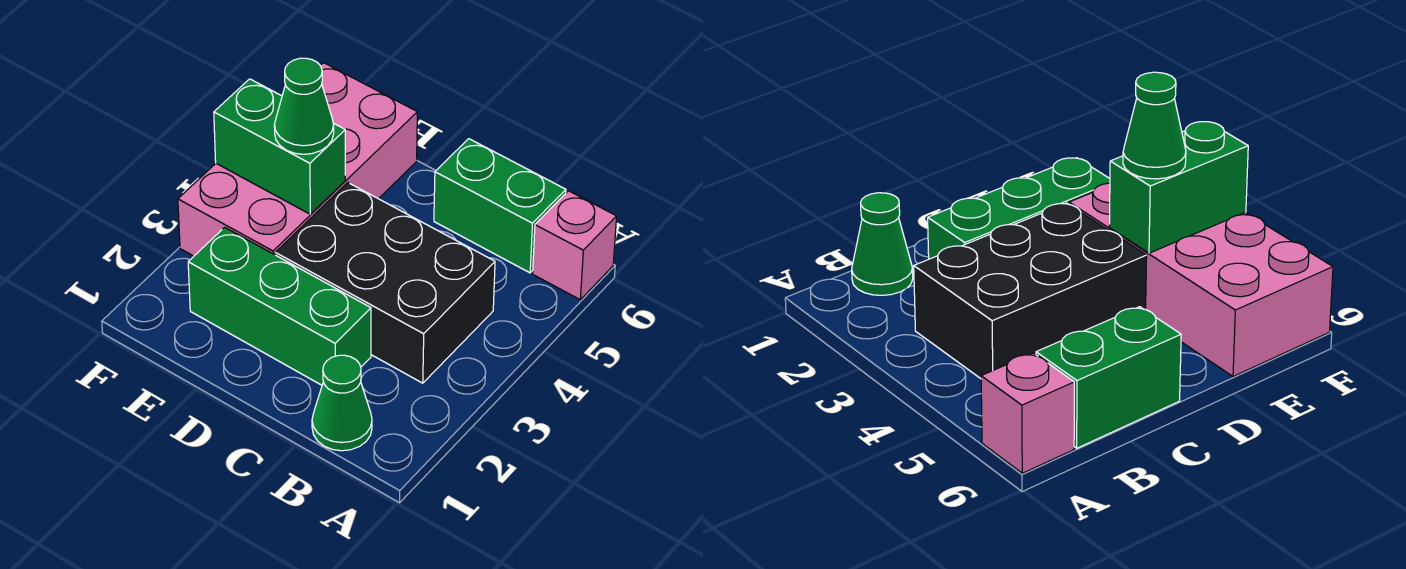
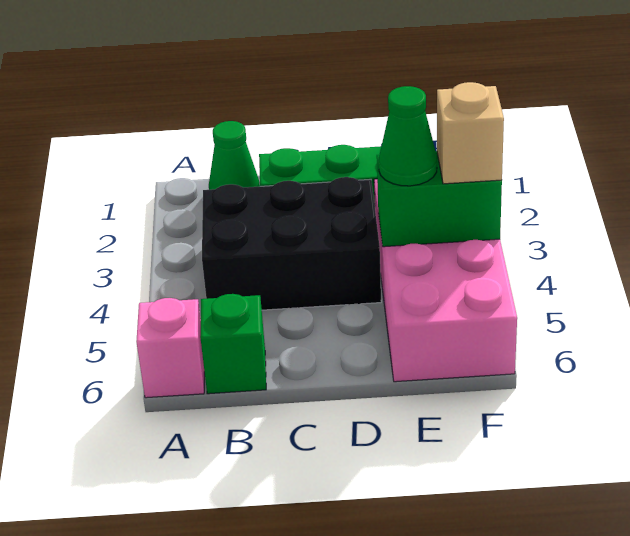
green 1x2 brick [434,139,566,273] -> green 1x1 brick [200,294,266,394]
none -> tan 1x1 brick [437,82,504,184]

